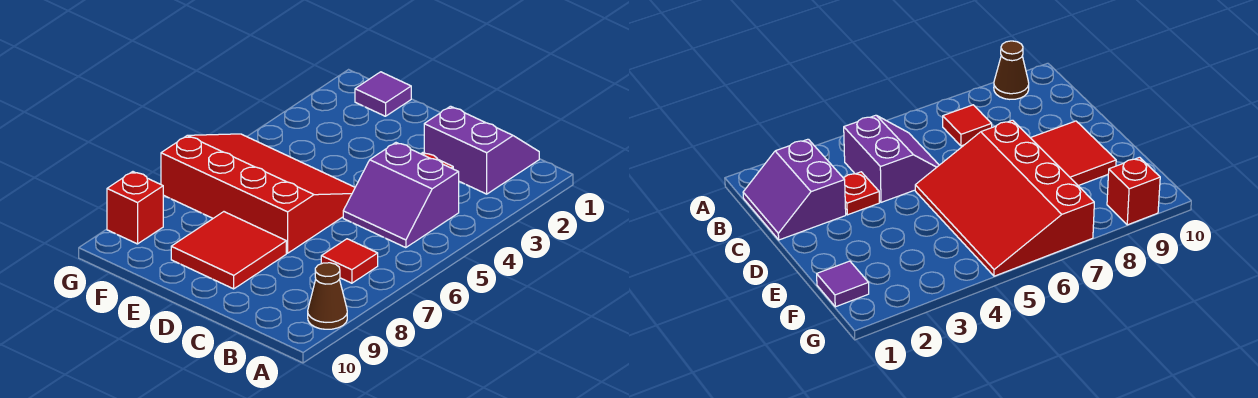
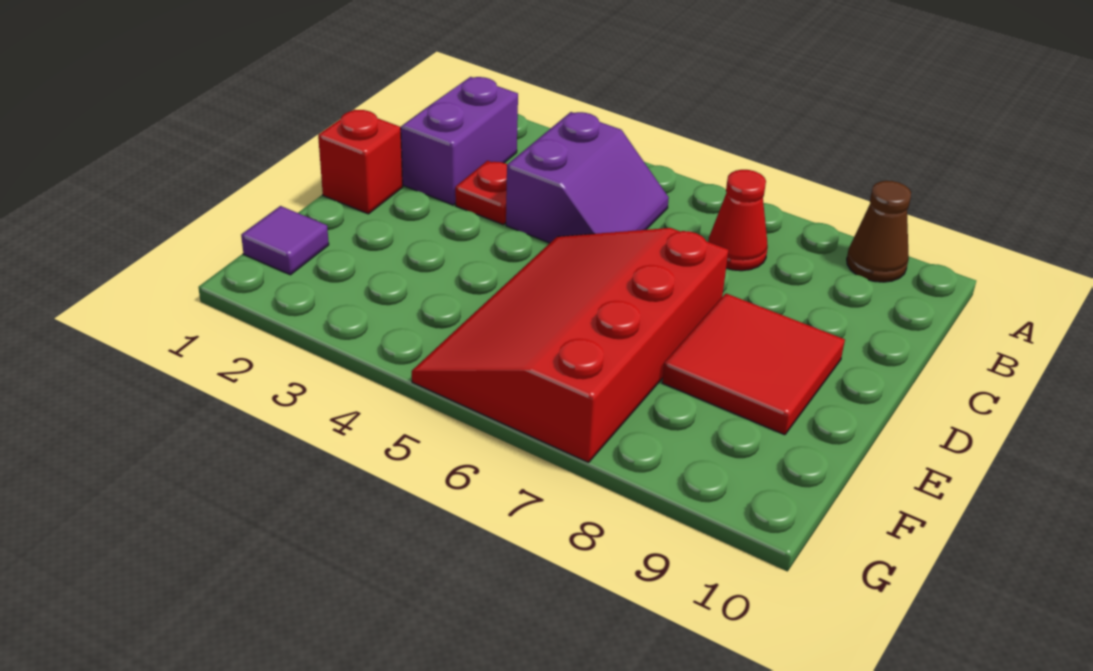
red 1x1 tile [321,239,378,283] -> red 1x1 cone [708,170,768,271]
red 1x1 brick [107,172,163,244] -> red 1x1 brick moved to [318,110,403,214]

